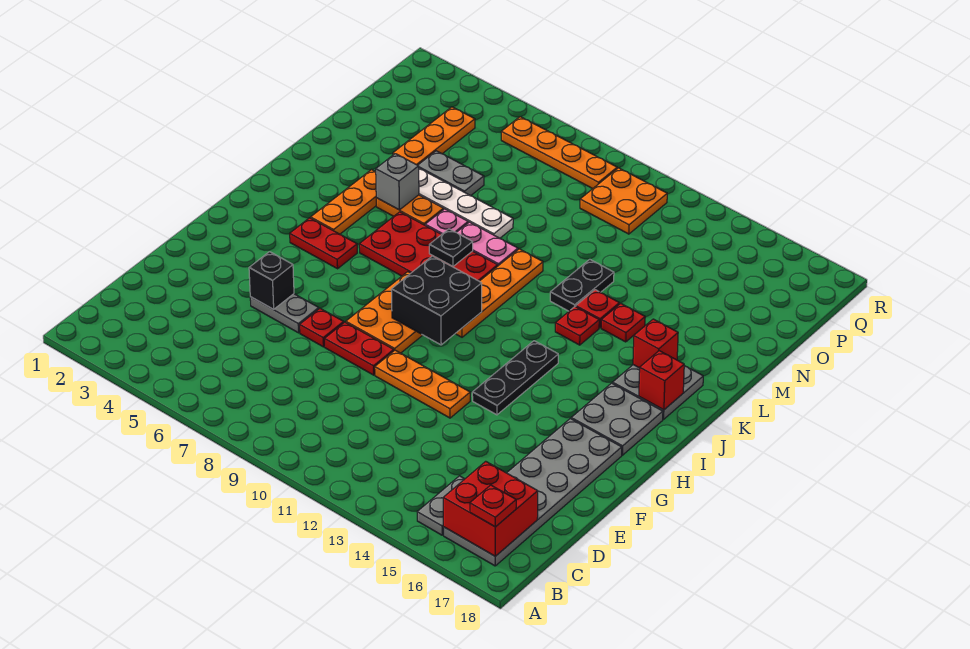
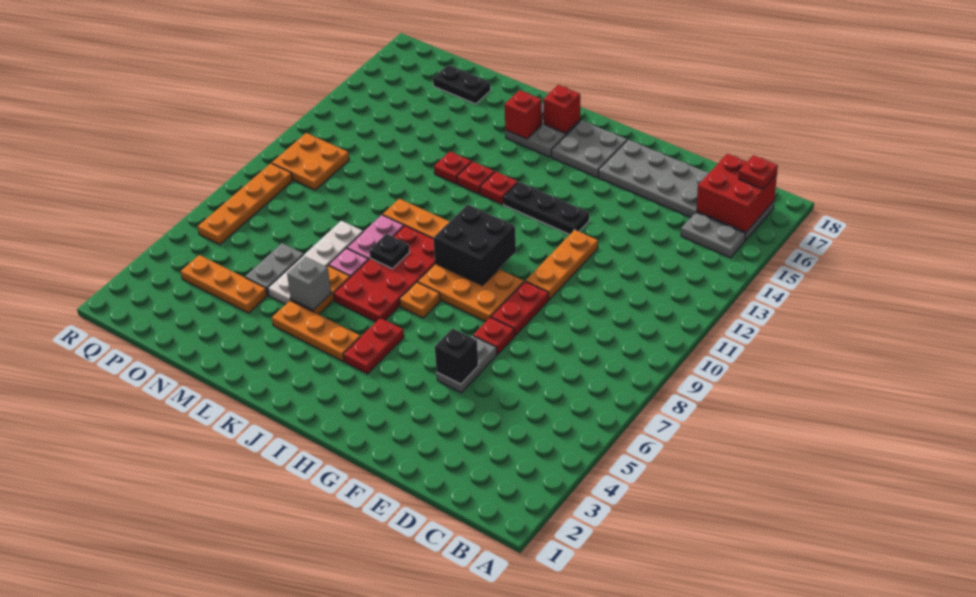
none -> orange 1x1 plate [400,282,440,318]
black 1x2 plate [550,259,614,311] -> black 1x2 plate moved to [433,65,491,104]
red 1x1 plate [601,303,645,342] -> red 1x1 plate moved to [480,171,518,204]

